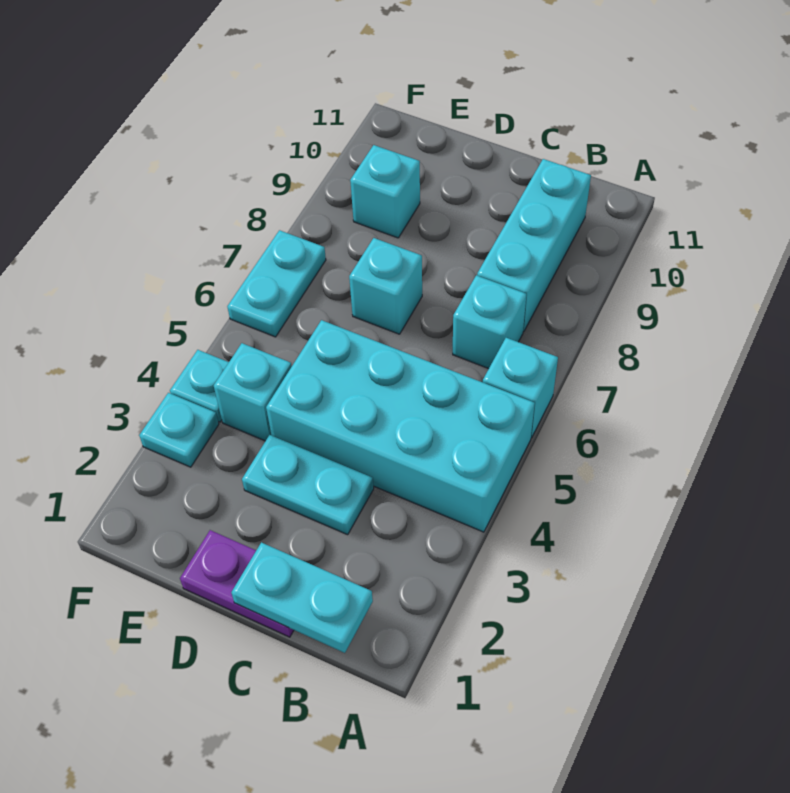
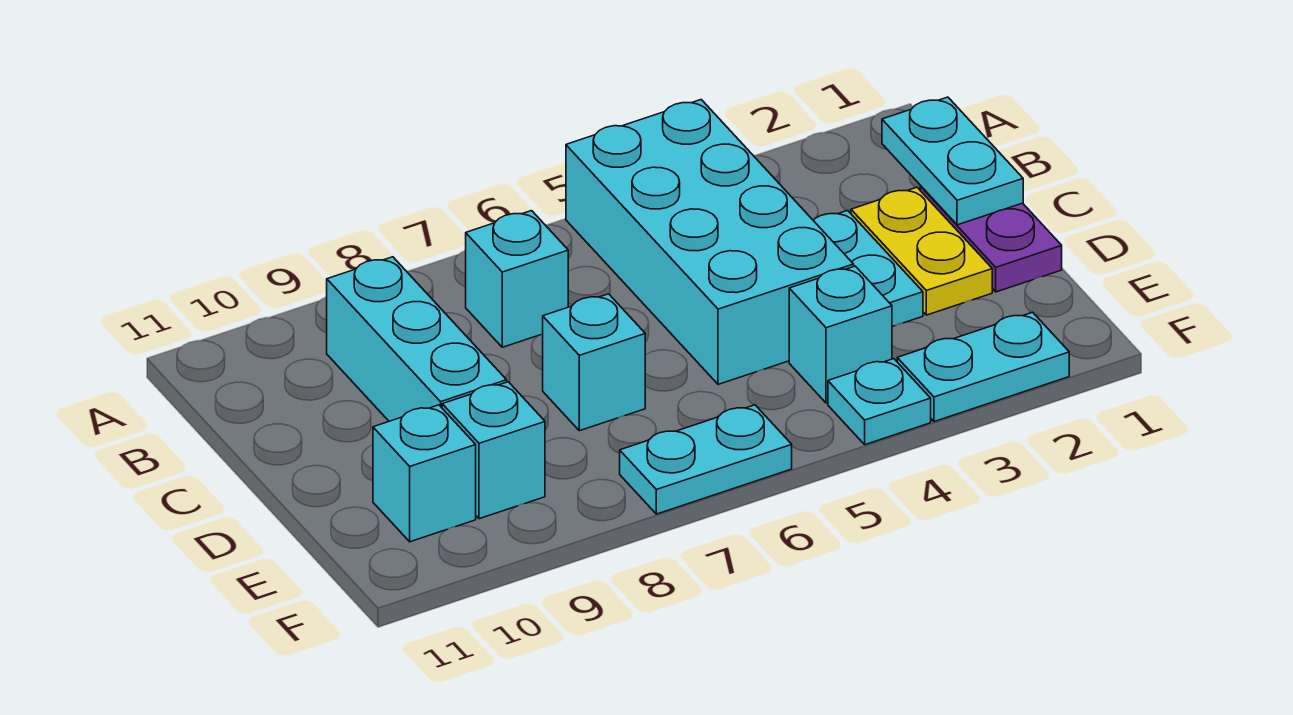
cyan 1x1 brick [483,338,558,438] -> cyan 1x1 brick moved to [373,405,476,542]
cyan 1x3 brick [477,159,591,332] -> cyan 1x3 brick turned to [327,257,507,421]
none -> yellow 1x2 plate [851,187,992,315]
cyan 1x1 plate [139,393,219,467] -> cyan 1x2 plate [897,312,1069,422]

